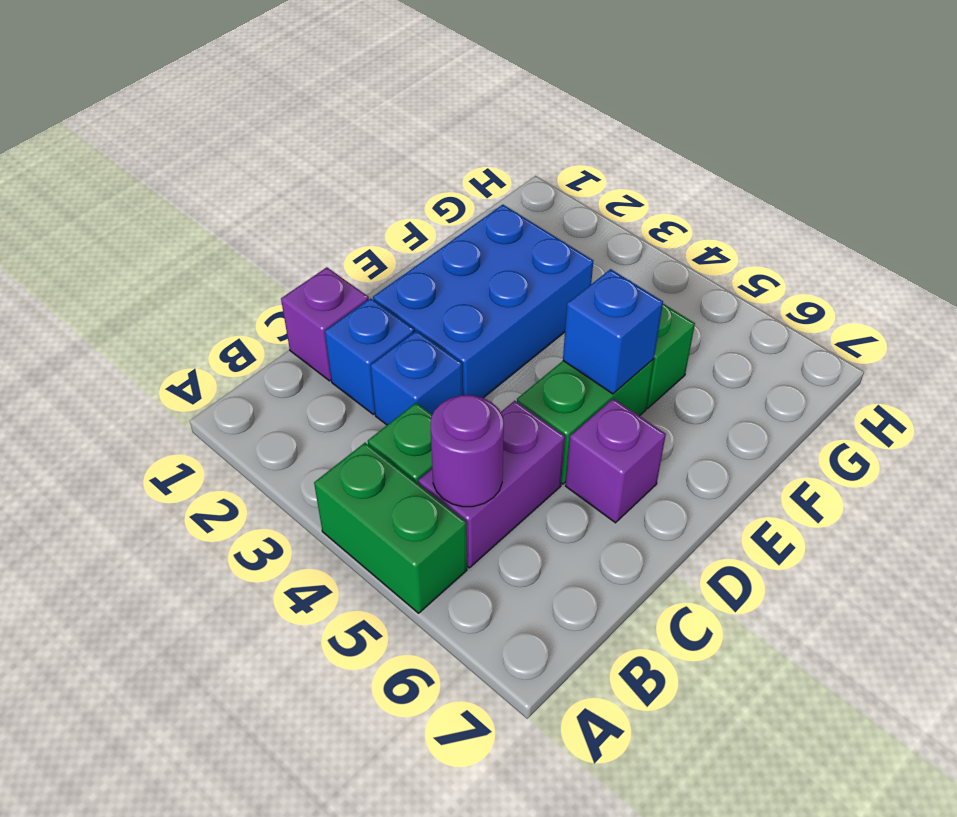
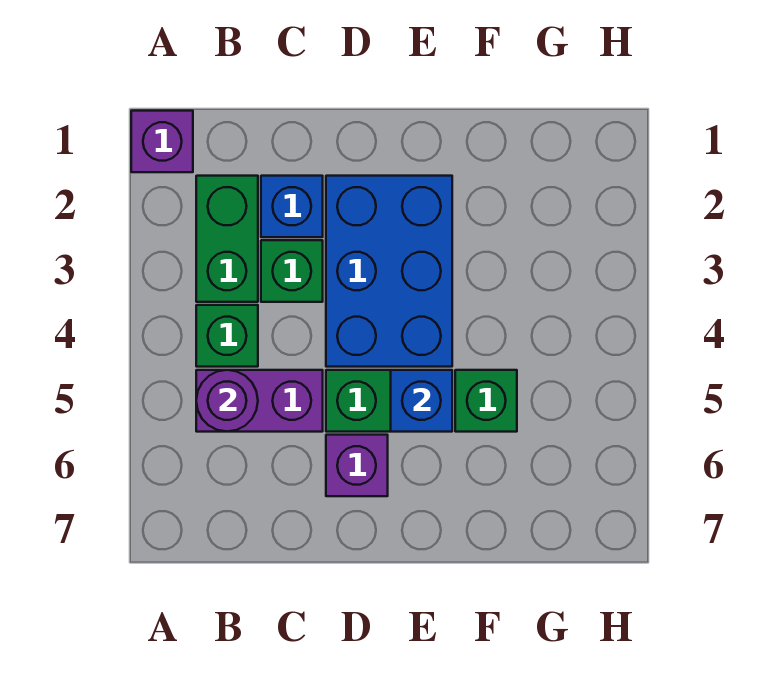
green 1x2 brick [314,443,467,613] -> green 1x2 brick moved to [196,176,258,302]
purple 1x1 brick [281,267,369,381] -> purple 1x1 brick moved to [131,111,193,172]
blue 1x1 brick [370,331,463,425] -> green 1x1 brick [261,240,323,302]
blue 2x3 brick [373,205,593,398] -> blue 2x3 brick turned to [326,176,452,367]

